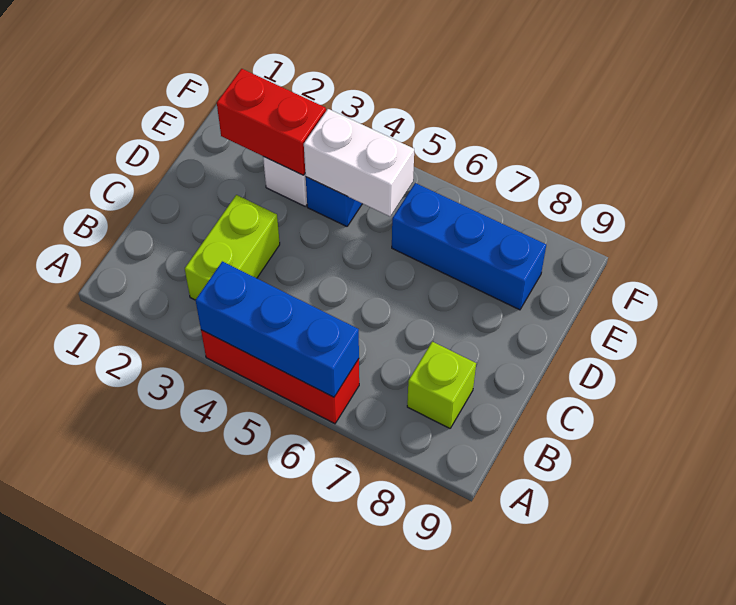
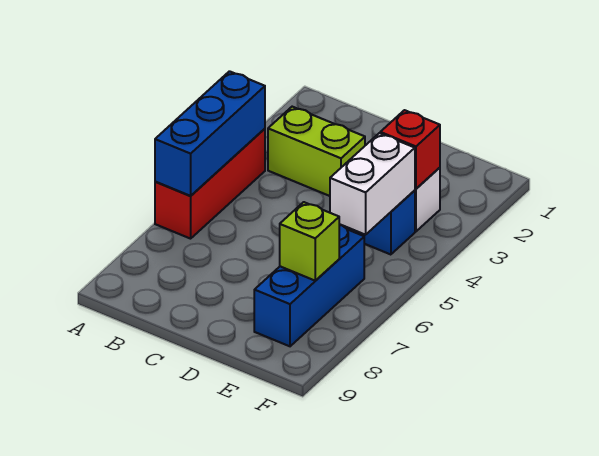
lime 1x1 brick [407,342,476,428] -> lime 1x1 brick moved to [280,202,339,281]
red 1x2 brick [217,69,326,175] -> red 1x1 brick [380,110,440,189]

